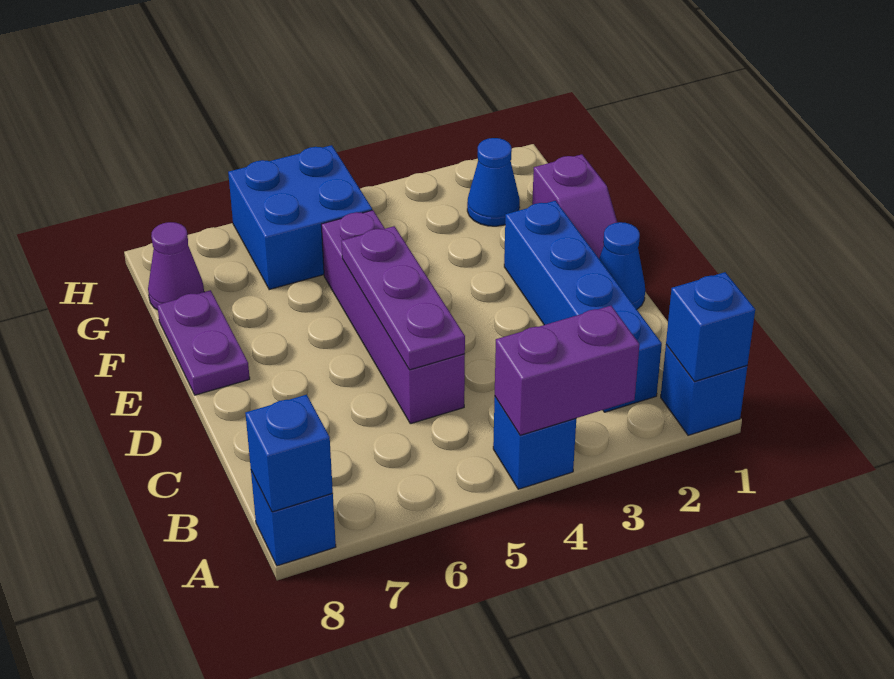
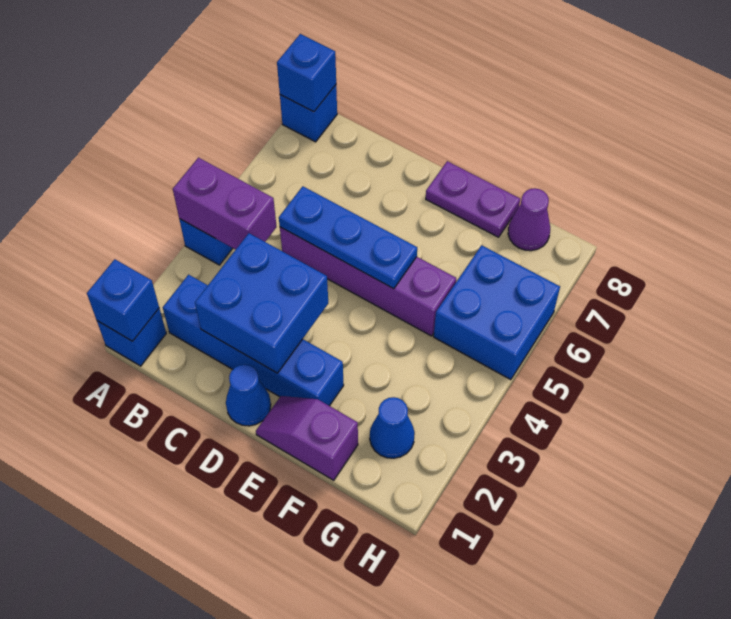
purple 1x2 brick [495,306,639,435] -> purple 1x2 brick turned to [173,158,277,250]
none -> blue 2x2 brick [195,233,328,373]
purple 1x3 plate [342,226,465,370] -> blue 1x3 plate [279,186,417,289]

